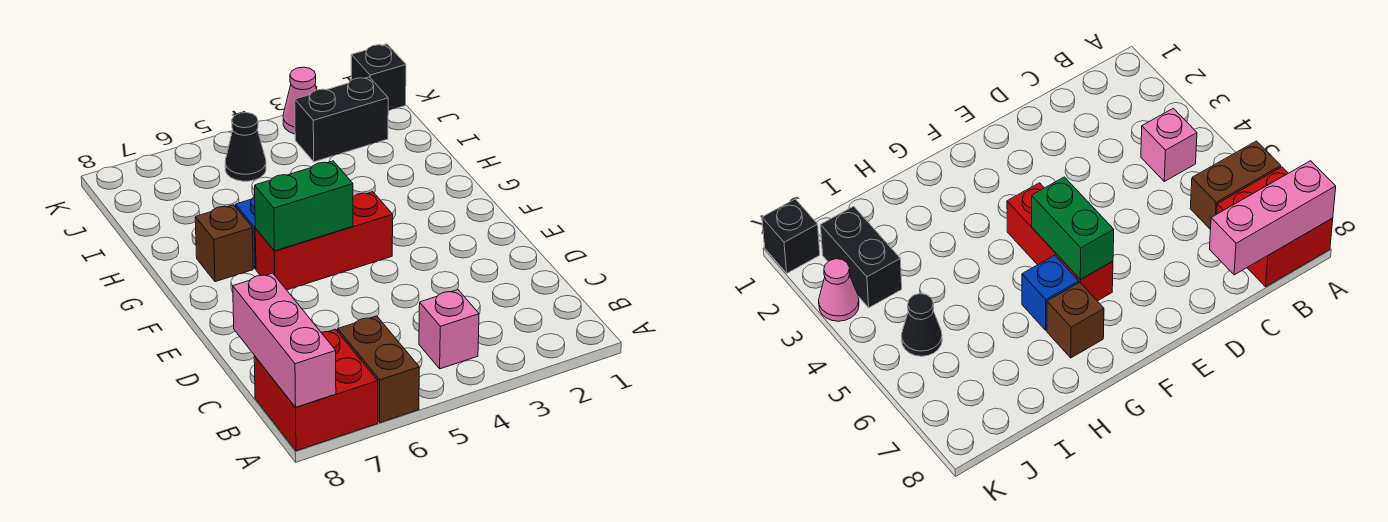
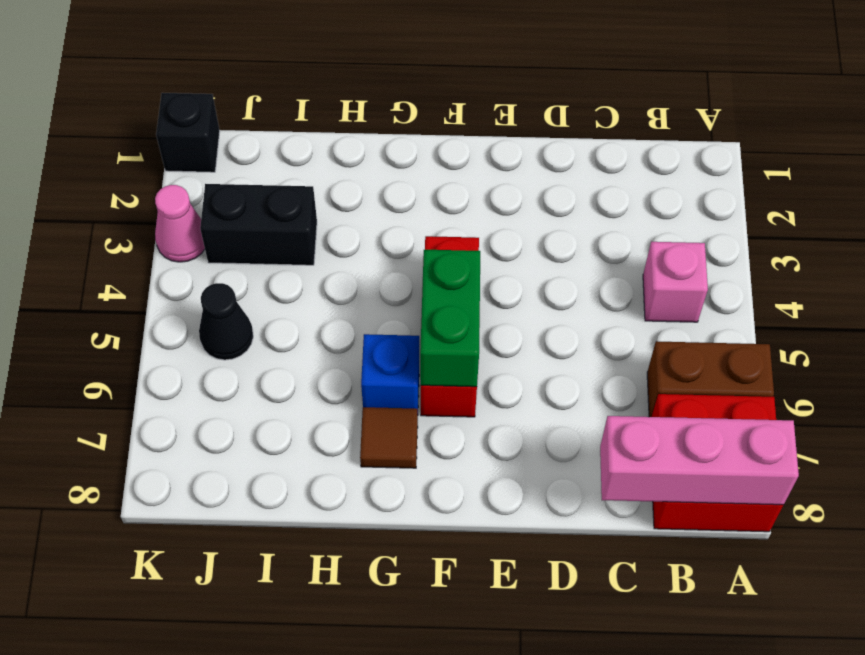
brown 1x1 brick [195,205,253,282] -> brown 1x1 tile [360,407,418,468]
black 1x2 brick [295,77,388,162] -> black 1x2 brick turned to [200,184,317,265]

